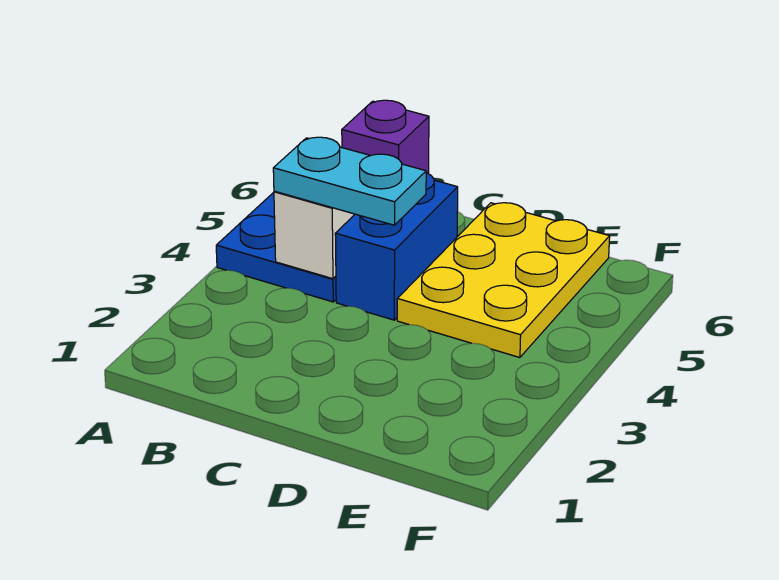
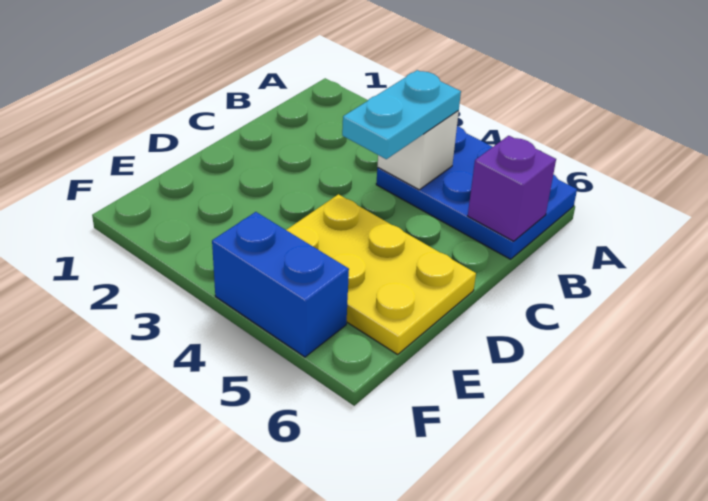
blue 1x2 brick [335,173,458,320] -> blue 1x2 brick moved to [212,212,349,357]

